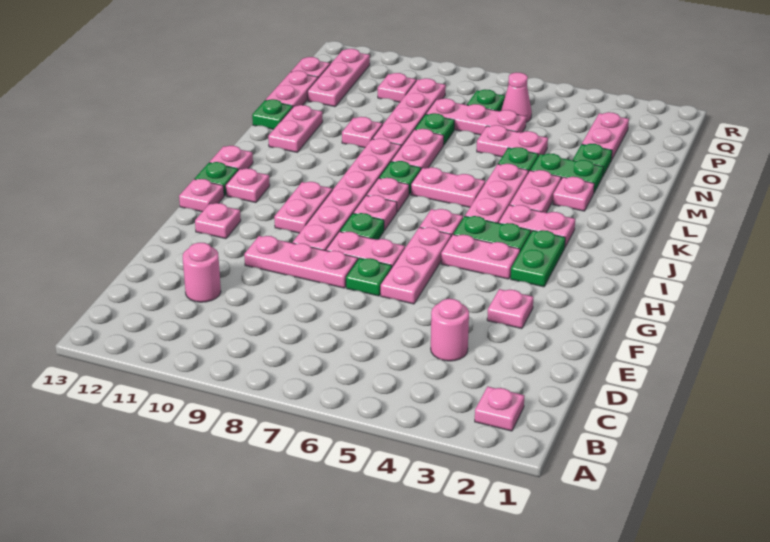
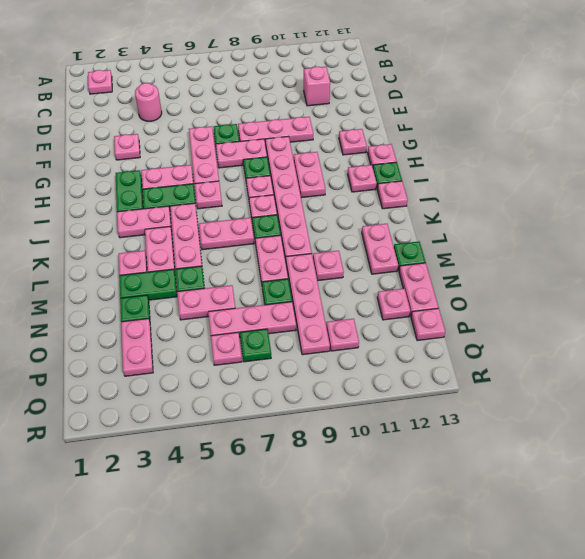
pink 1x1 round brick [183,243,221,302] -> pink 1x1 brick [304,67,330,106]
pink 1x3 plate [308,49,370,107] -> pink 1x1 plate [377,289,410,320]
pink 1x1 cone [501,72,532,122] -> pink 1x1 plate [211,332,242,365]

